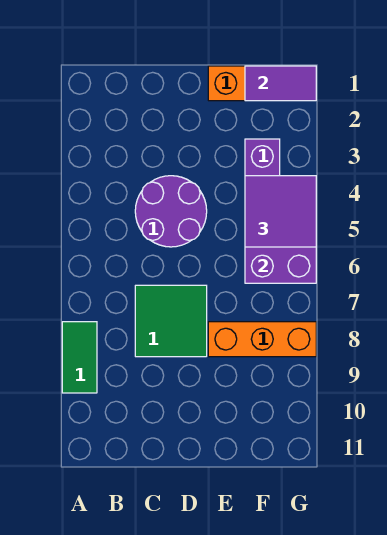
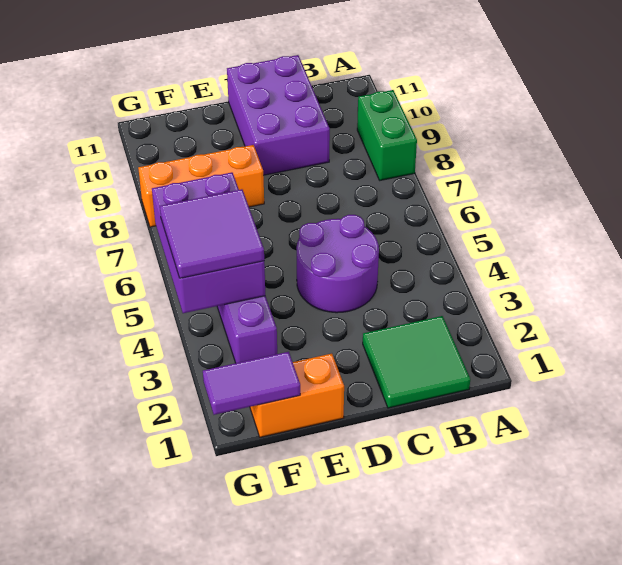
green 1x2 tile [62,322,97,393] -> green 1x2 brick [357,90,417,180]
green 2x2 tile [135,285,207,357] -> green 2x2 tile moved to [363,316,470,408]
none -> purple 2x3 brick [227,55,330,175]

